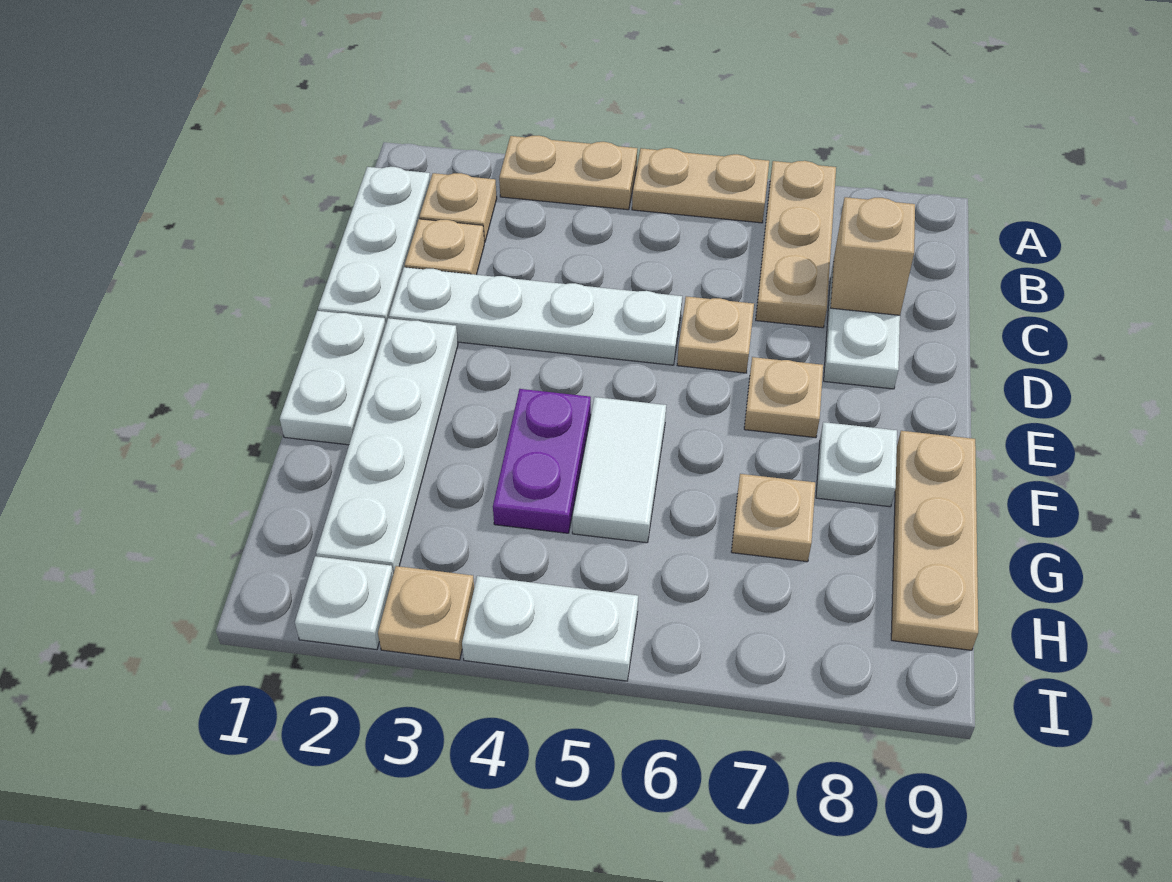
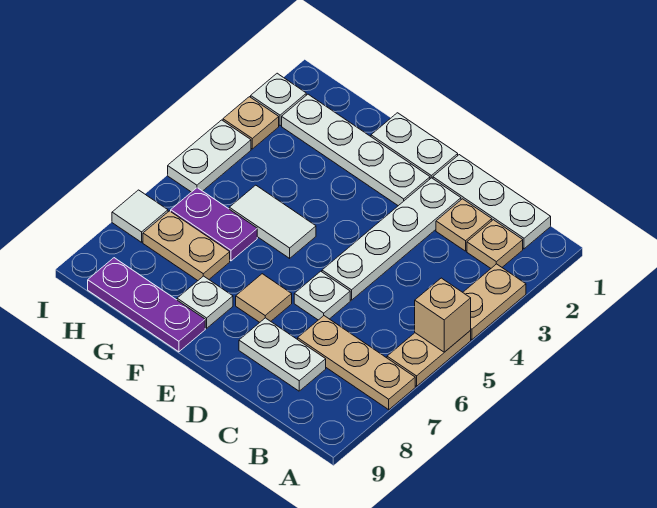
tan 1x1 brick [831,197,915,315] -> tan 1x1 brick moved to [415,278,471,352]
tan 1x1 plate [677,296,754,373] -> white 1x1 plate [294,271,350,320]
tan 1x1 plate [744,357,823,438] -> tan 1x1 tile [236,274,292,322]
purple 1x2 plate [493,389,591,533] -> purple 1x2 plate moved to [171,188,257,261]
tan 1x3 plate [891,431,978,650] -> purple 1x3 plate [88,258,205,352]
tan 1x1 plate [731,474,815,562] -> tan 1x2 plate [143,211,230,280]
none -> white 1x1 tile [112,190,168,242]

